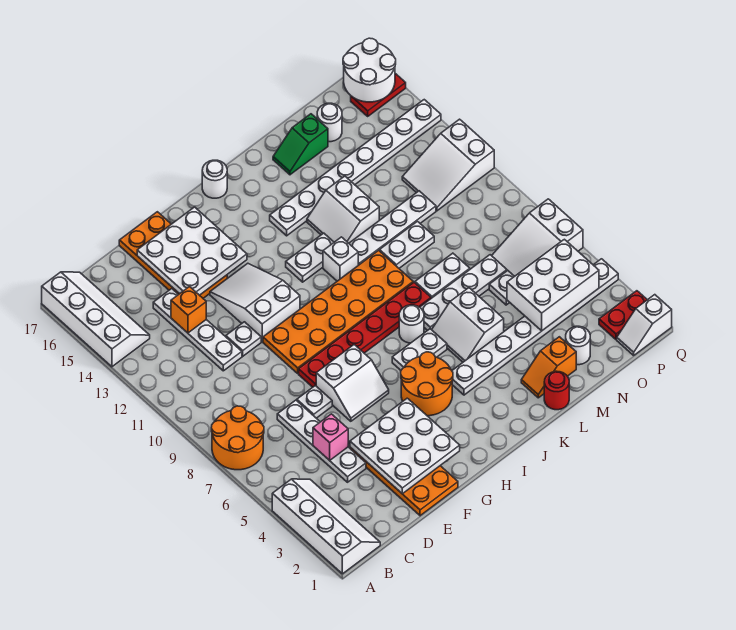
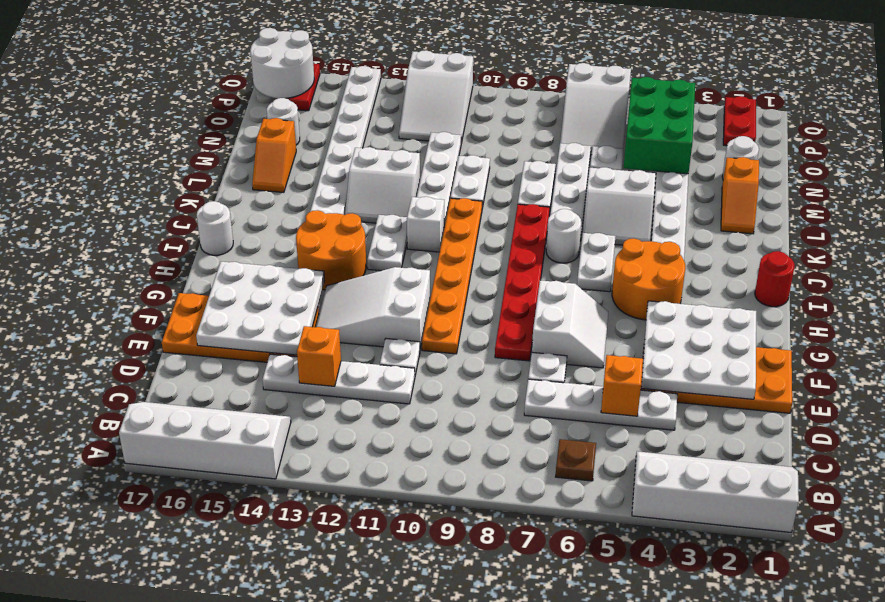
orange 2x2 round brick [211,406,264,470] -> orange 2x2 round brick moved to [296,210,366,290]
none -> brown 1x1 plate [556,439,596,481]
pink 1x1 brick [313,414,348,460] -> orange 1x1 brick [601,355,643,416]
orange 2x6 plate [263,251,413,373] -> orange 1x6 plate [422,198,482,354]
red 1x1 round brick [544,371,569,410] -> red 1x1 round brick moved to [755,251,795,307]
green 1x2 slope [273,114,328,175] -> orange 1x2 slope [252,118,296,192]
white 2x3 brick [507,239,599,331] -> green 2x3 brick [624,77,695,174]
white 1x2 slope [617,295,672,355] -> none

